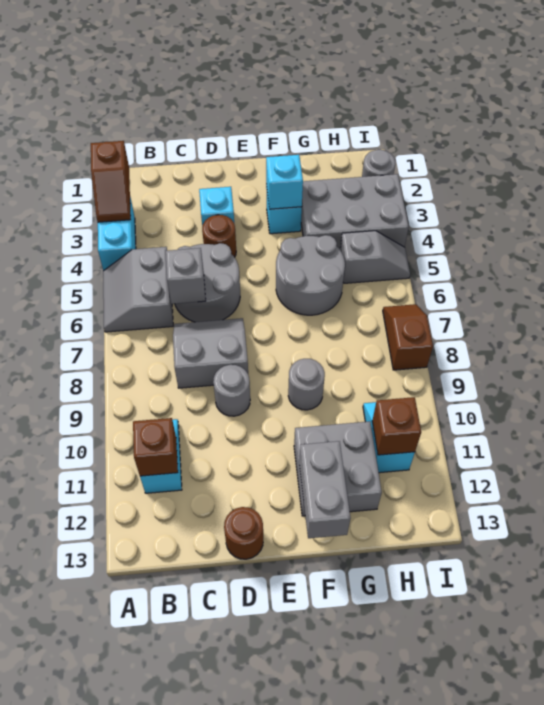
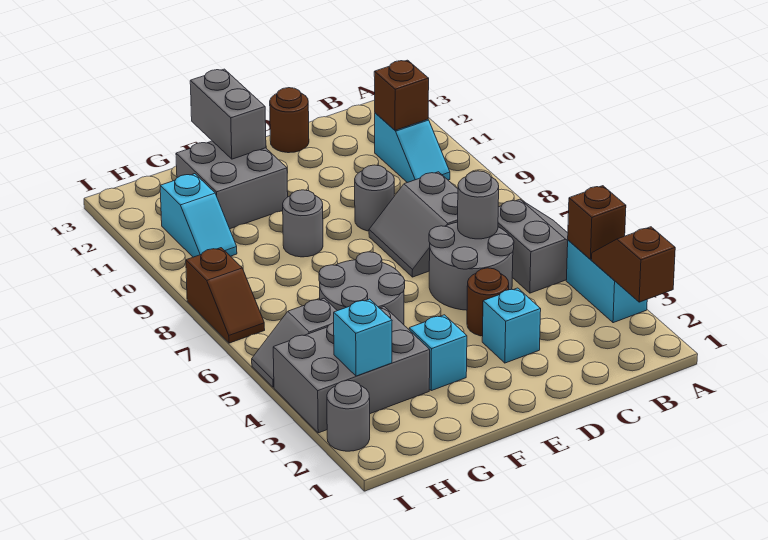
grey 1x1 brick [166,248,206,304] -> grey 1x1 round brick [458,171,499,239]
grey 2x2 slope [173,318,248,388] -> grey 2x2 slope turned to [369,172,458,277]
cyan 1x1 brick [266,155,303,209] -> cyan 1x1 brick moved to [334,299,392,376]
brown 1x1 brick [372,397,421,455] -> brown 1x1 brick moved to [568,186,626,259]

